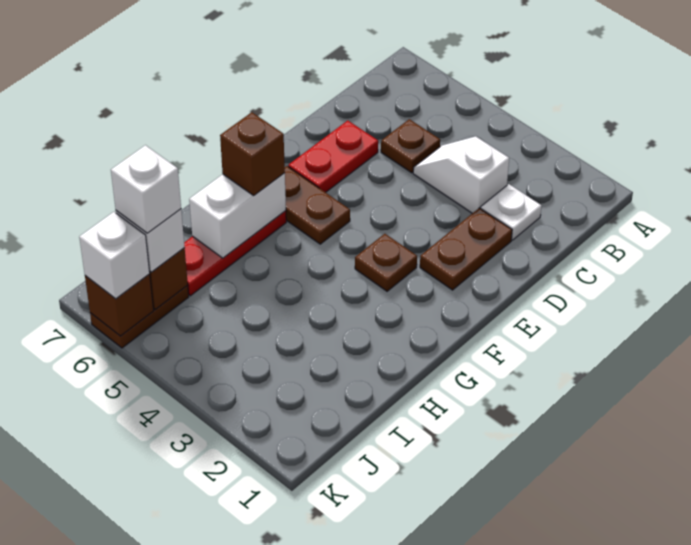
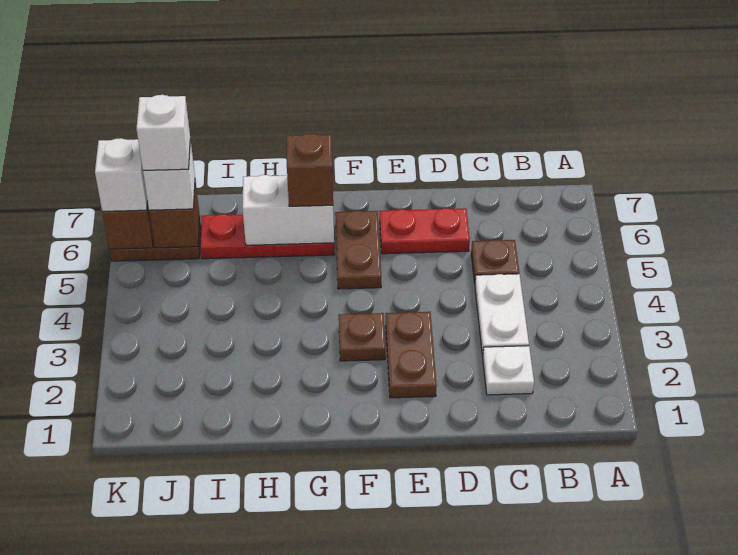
white 1x2 slope [413,136,509,213] -> white 1x2 plate [475,274,529,356]
brown 1x2 plate [420,208,512,290] -> brown 1x2 plate turned to [386,312,437,398]

